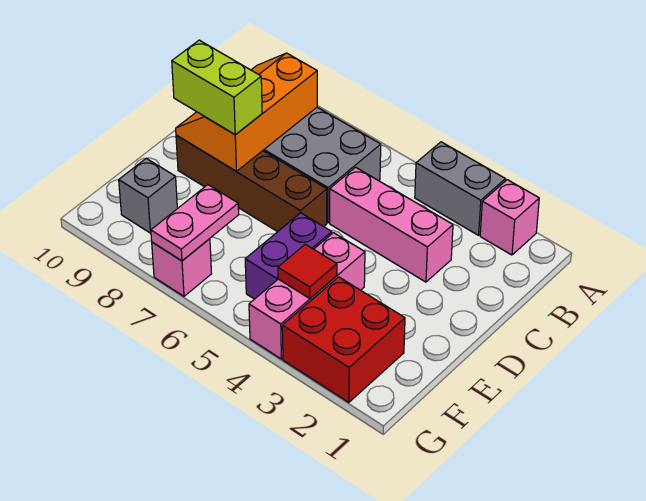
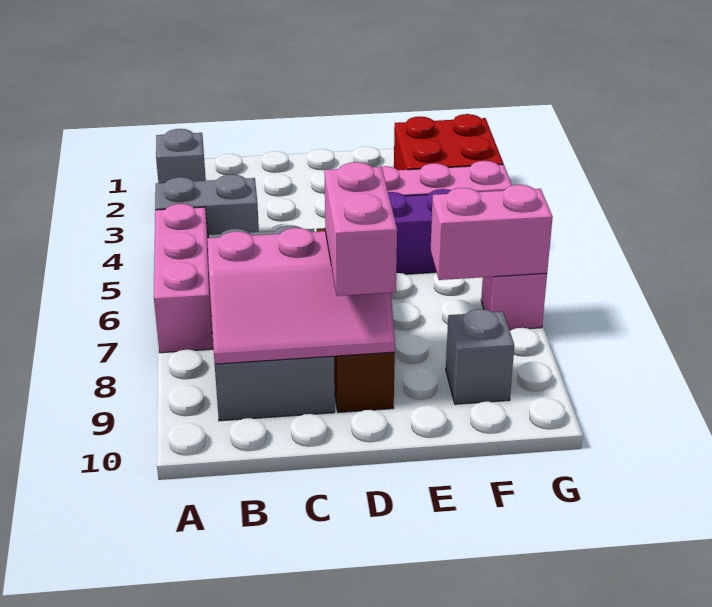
pink 1x1 brick [480,180,539,255] -> grey 1x1 brick [156,129,206,183]
grey 1x2 brick [415,142,506,235] -> grey 1x2 brick turned to [155,174,259,238]
orange 2x3 slope [176,53,317,171] -> pink 2x3 slope [207,228,395,364]
pink 1x3 brick [330,167,453,282] -> pink 1x3 brick moved to [154,204,213,353]
lime 1x2 brick [172,40,262,135] -> pink 1x2 brick [324,162,397,296]
red 1x1 tile [278,244,337,298] -> none
pink 1x2 plate [151,185,239,261] -> pink 1x2 brick [431,185,553,280]

